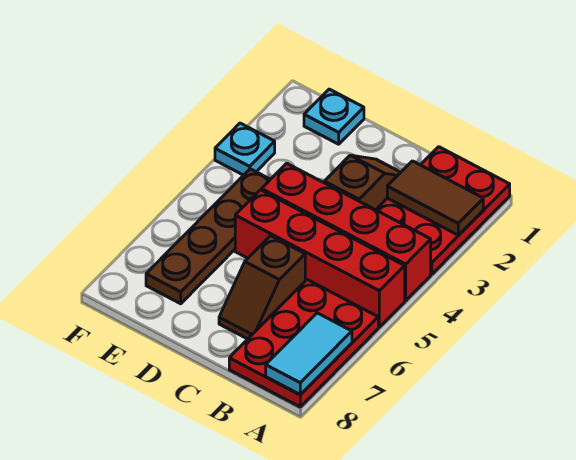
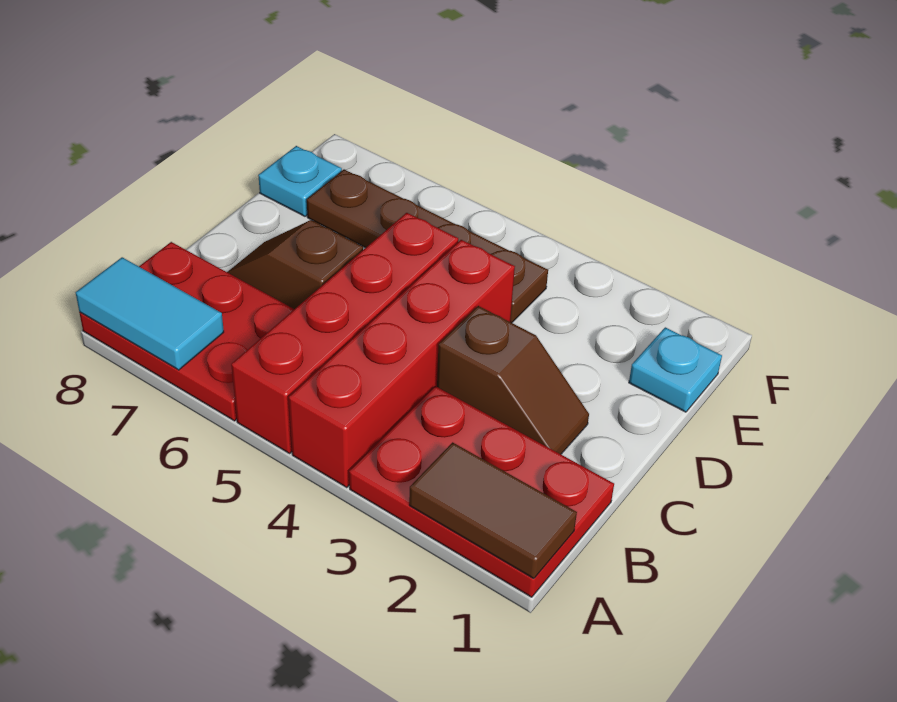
brown 1x2 tile [387,161,483,235] -> brown 1x2 tile turned to [409,442,577,579]
cyan 1x1 plate [215,123,275,175] -> cyan 1x1 plate moved to [258,146,342,216]

